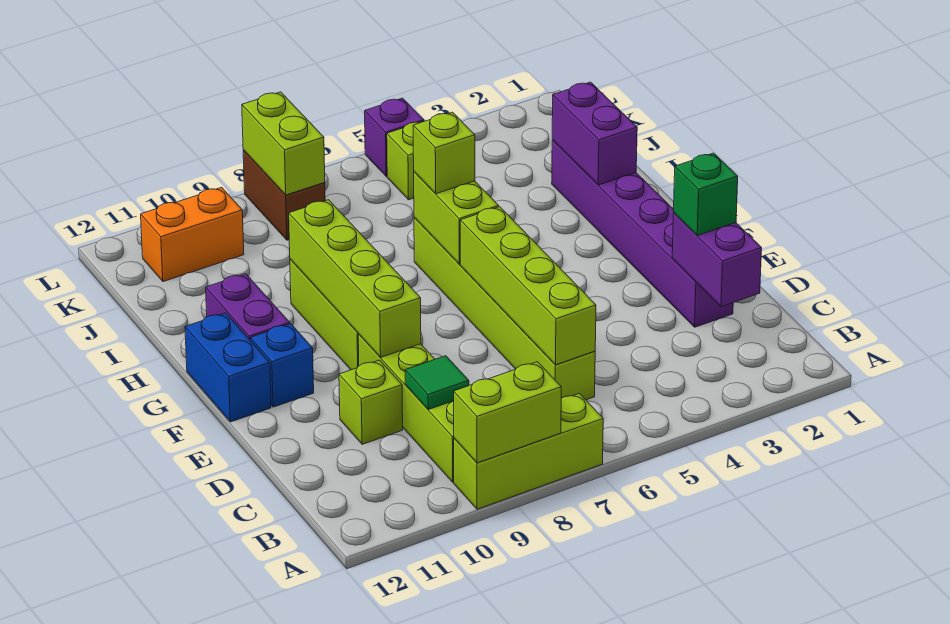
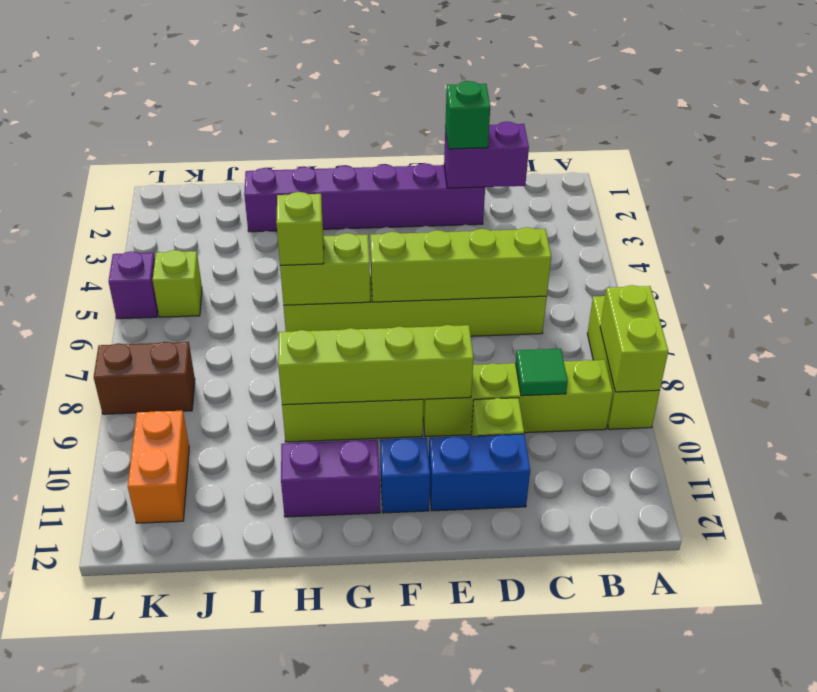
blue 1x2 brick [185,313,271,422] -> blue 1x2 brick moved to [429,434,530,511]
purple 1x2 brick [552,82,637,185] -> none
lime 1x2 brick [242,92,325,195] -> none

